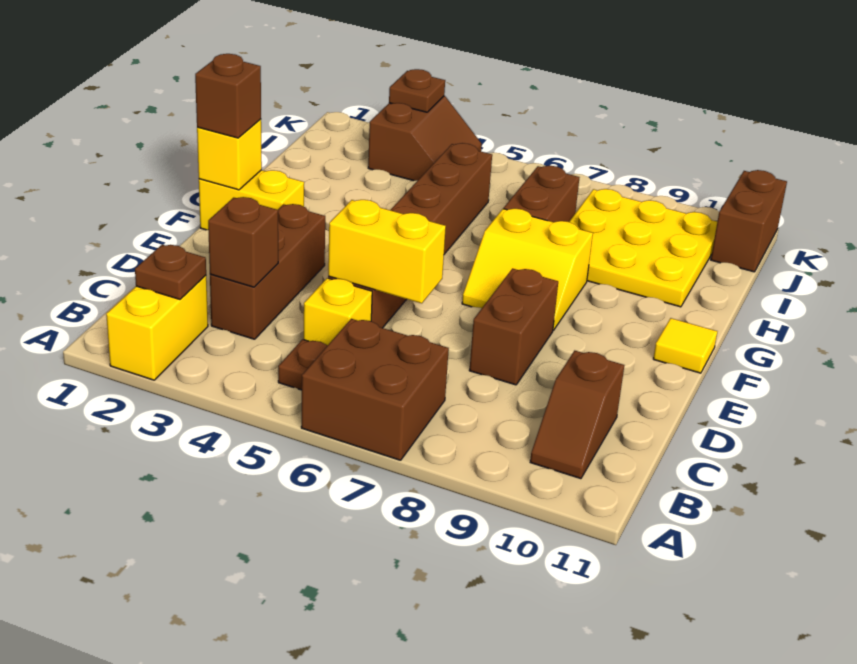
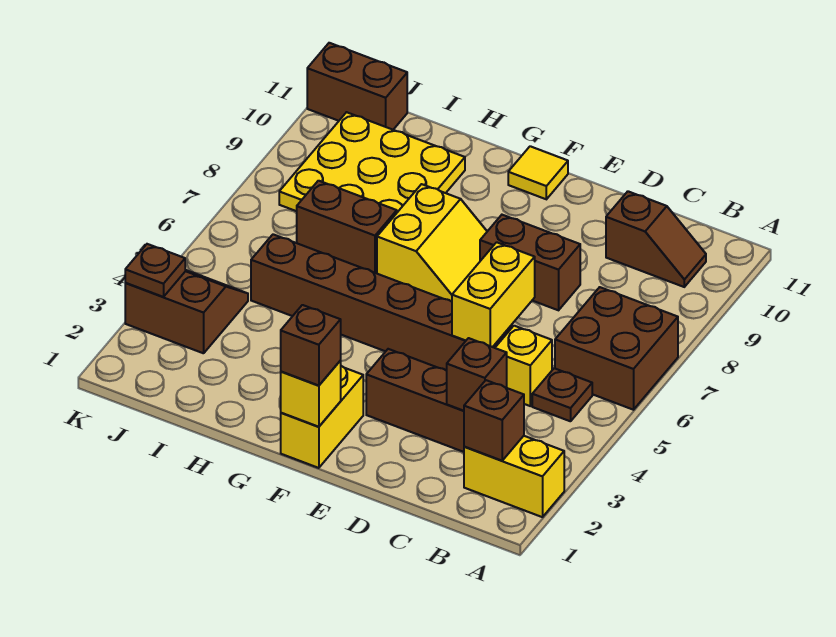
brown 1x1 plate [135,245,206,299] -> brown 1x1 brick [464,380,524,461]

